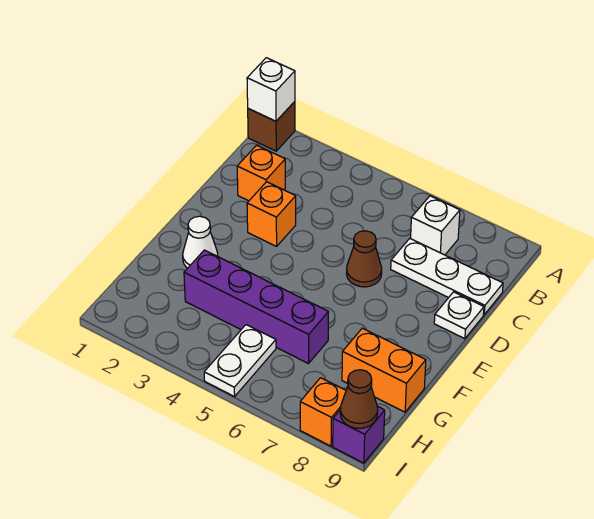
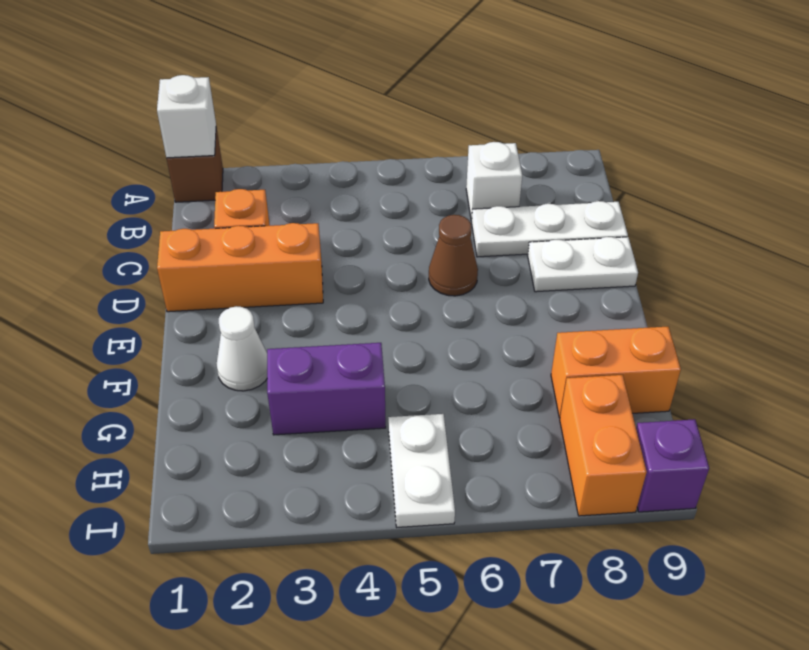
orange 1x1 brick [247,182,296,246] -> orange 1x3 brick [157,223,323,312]
white 1x1 plate [434,292,484,339] -> white 1x2 plate [528,237,638,292]
purple 1x4 brick [184,250,329,364] -> purple 1x2 brick [267,343,386,435]
orange 1x1 brick [300,378,346,446] -> orange 1x2 brick [560,375,647,516]
brown 1x1 cone [340,370,378,428] -> none

